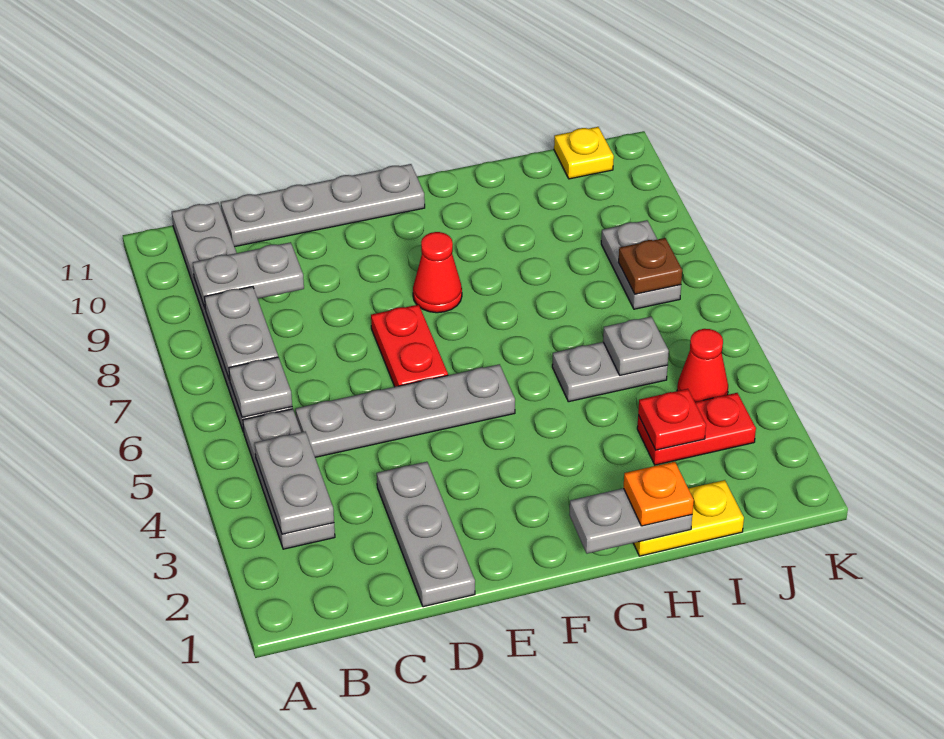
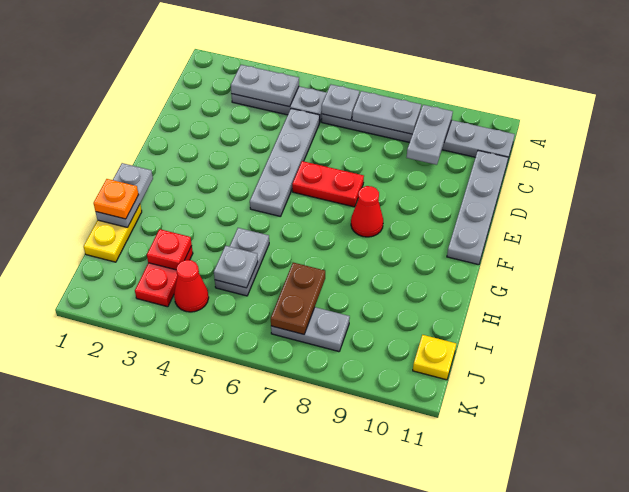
grey 1x3 plate [377,462,475,607] -> none
brown 1x1 plate [618,238,682,294] -> brown 1x2 plate [271,263,325,334]

